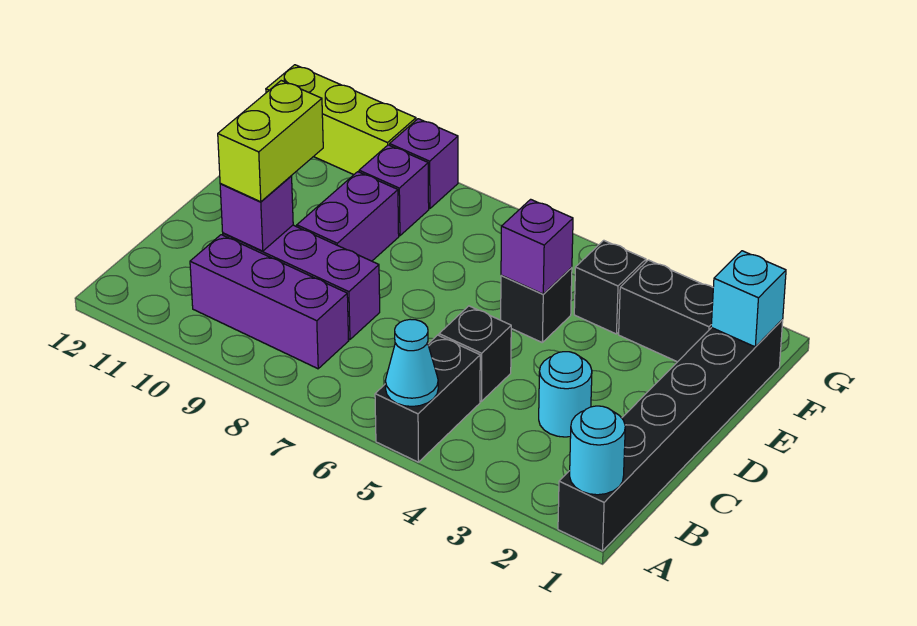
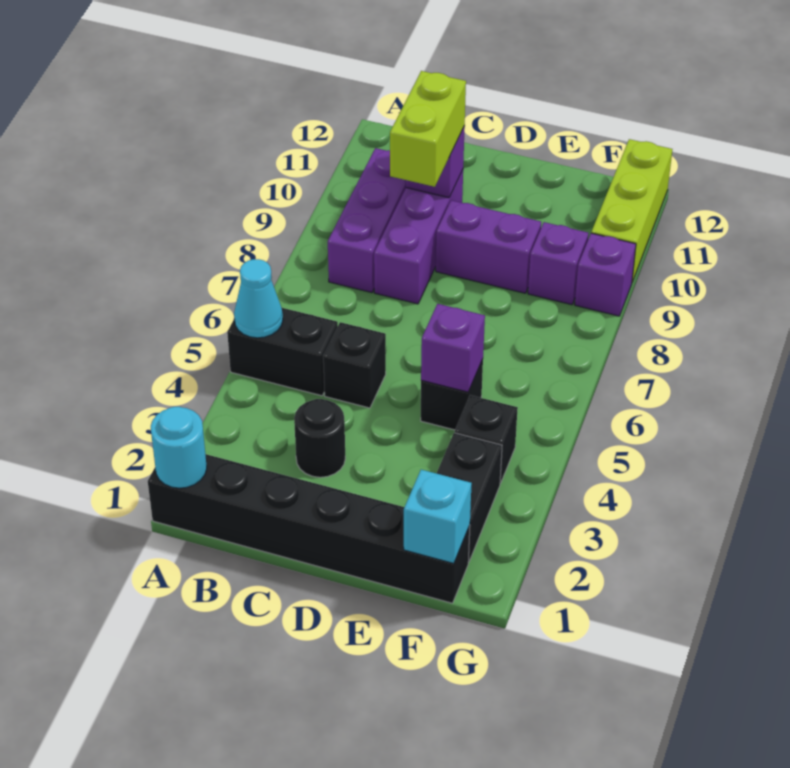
cyan 1x1 round brick [539,352,592,437] -> black 1x1 round brick [294,399,345,477]
lime 1x2 brick [218,81,323,202] -> lime 1x2 brick turned to [390,71,466,187]

